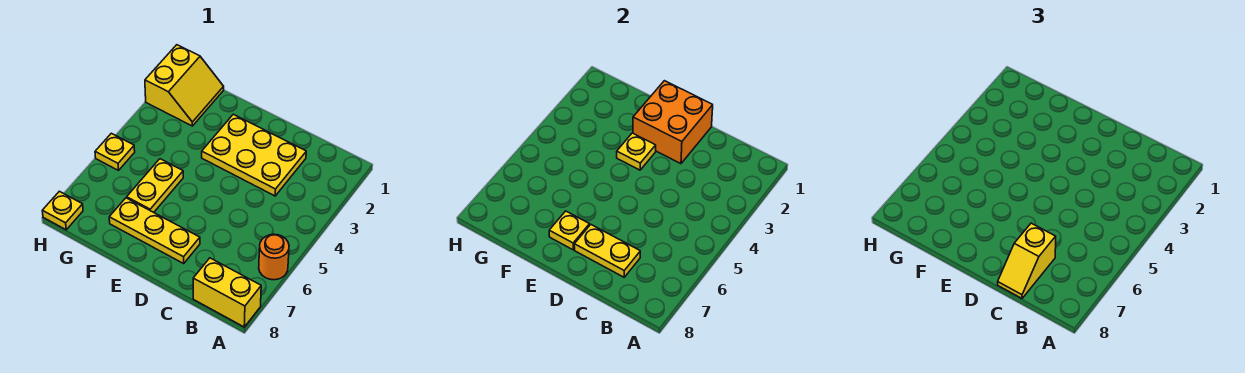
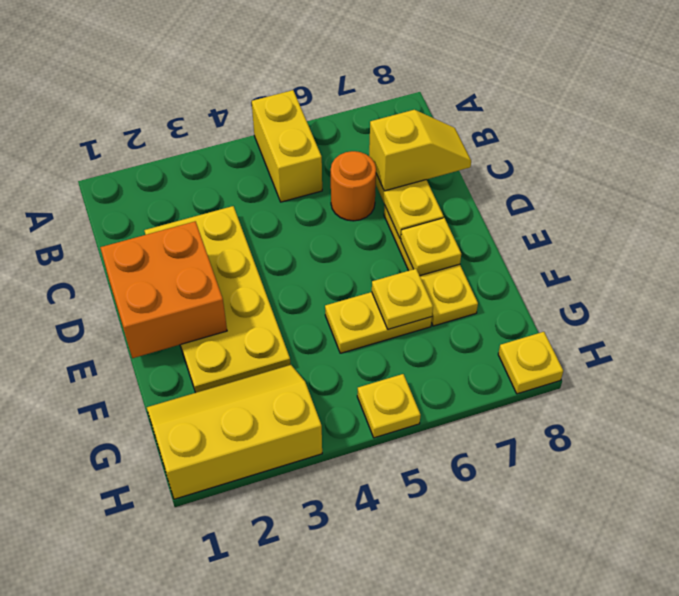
orange 1x1 round brick [259,234,289,280] -> orange 1x1 round brick moved to [331,151,376,221]
yellow 1x2 brick [193,258,261,327] -> yellow 1x2 brick moved to [252,90,322,202]
yellow 2x3 plate [202,114,306,196] -> yellow 2x4 plate [144,206,290,393]
yellow 1x1 plate [617,133,656,170] -> yellow 1x1 plate moved to [372,269,433,329]
yellow 2x2 slope [145,45,224,126] -> yellow 2x3 slope [147,365,322,499]

